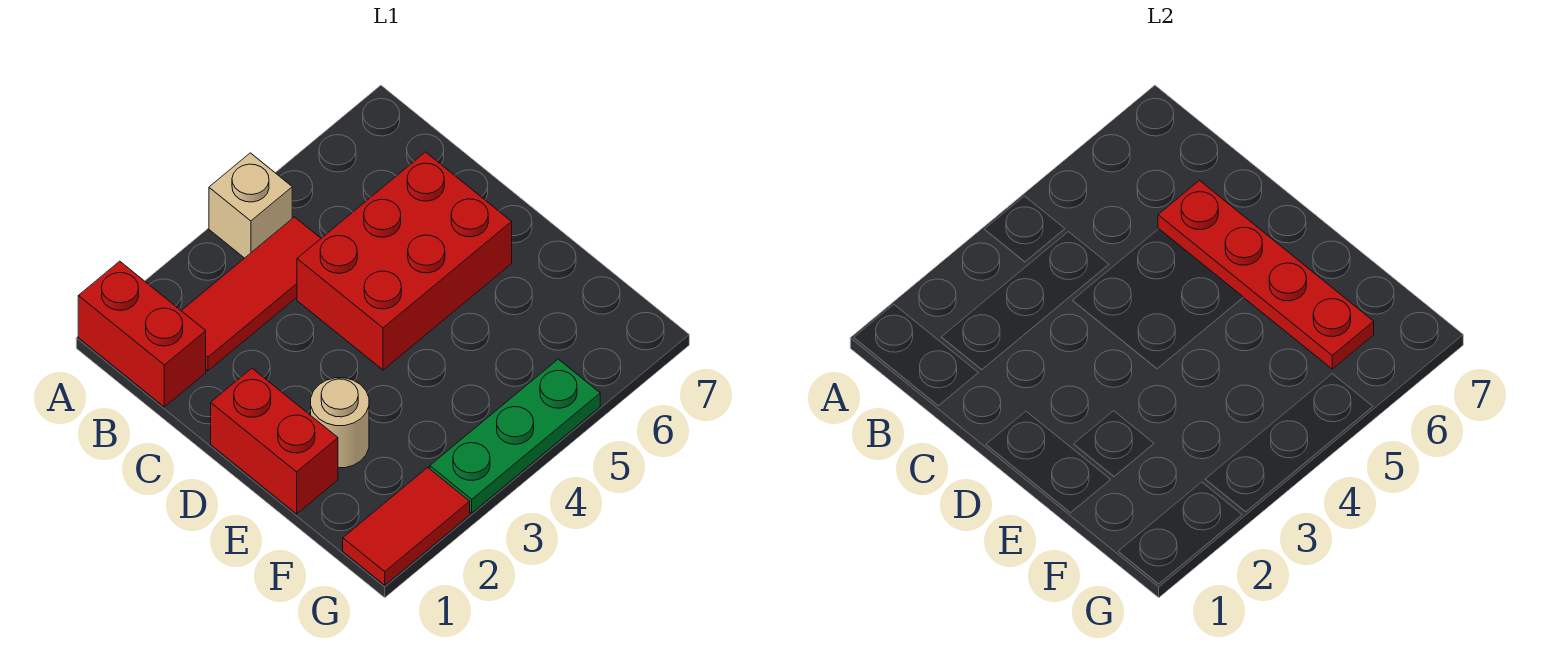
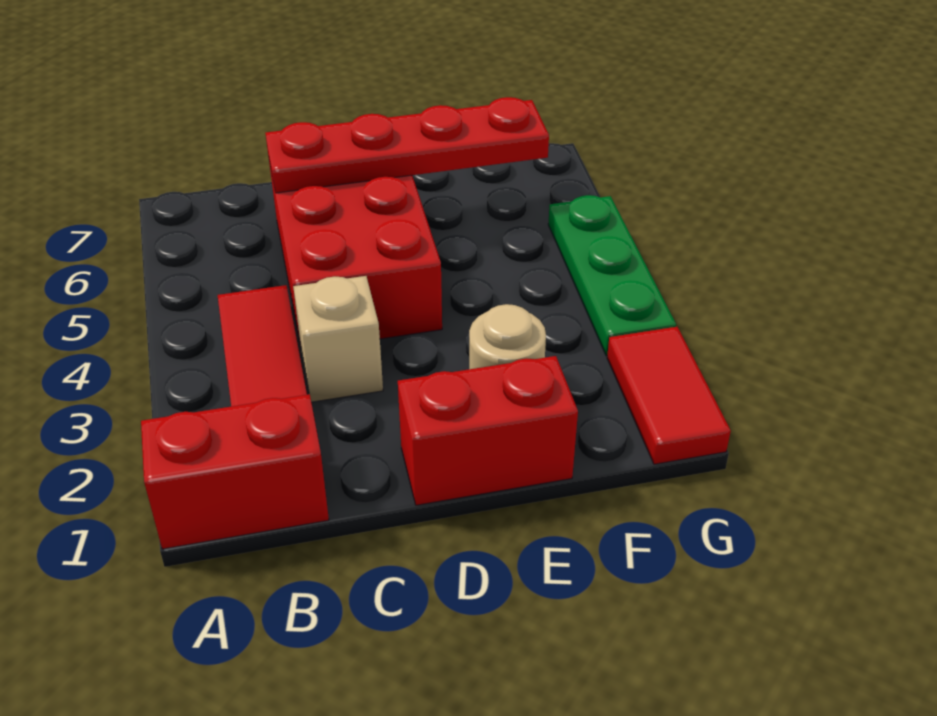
tan 1x1 brick [209,153,292,258] -> tan 1x1 brick moved to [293,276,383,402]

